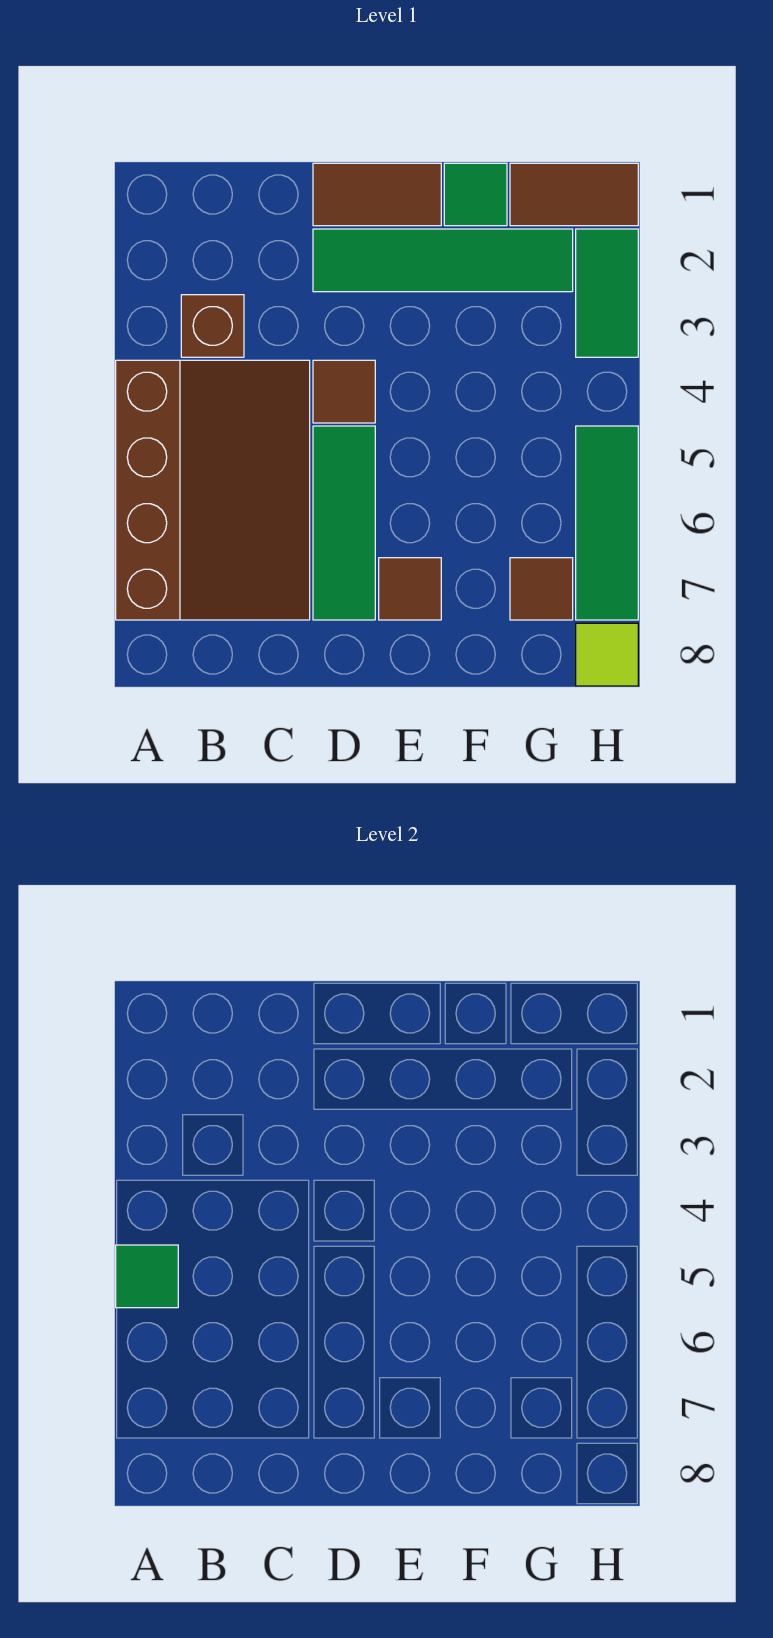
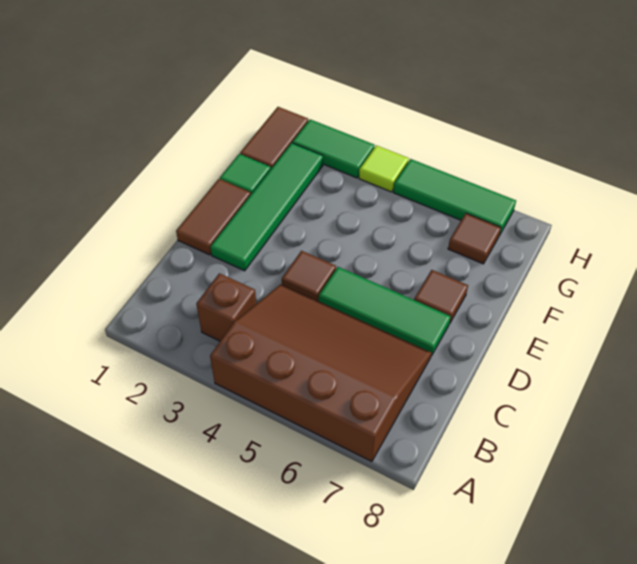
green 1x1 tile [116,1245,178,1308] -> none
lime 1x1 tile [576,623,638,686] -> lime 1x1 tile moved to [359,145,409,192]

